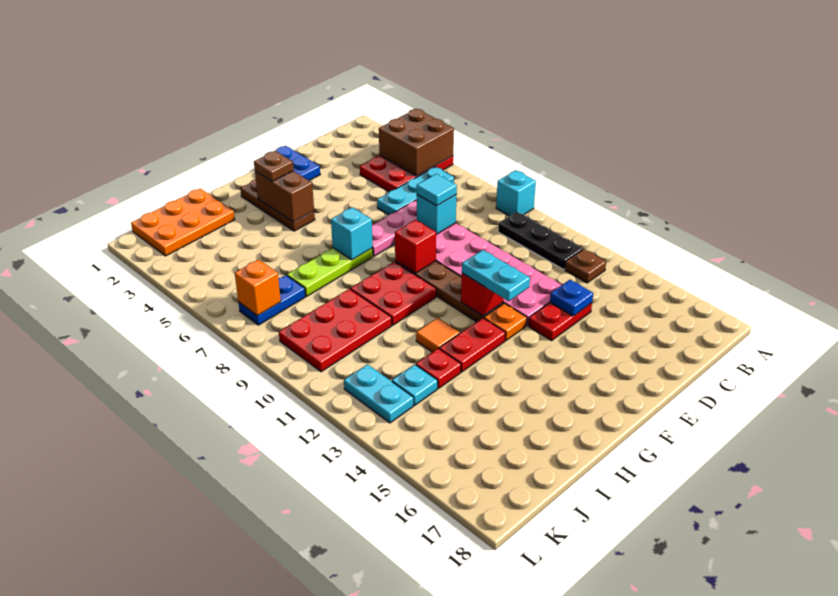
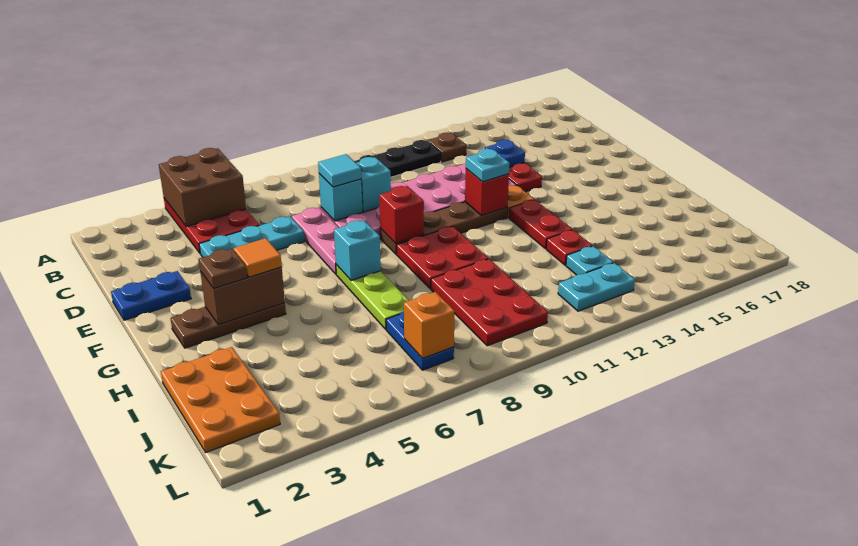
cyan 1x1 brick [496,170,536,216] -> cyan 1x1 brick moved to [356,157,391,212]
cyan 1x3 plate [377,167,454,215] -> cyan 1x3 plate turned to [199,216,304,257]
cyan 1x2 plate [462,250,530,301] -> cyan 1x1 plate [466,149,509,182]
orange 1x1 tile [416,318,460,352] -> orange 1x1 tile moved to [234,238,282,277]

